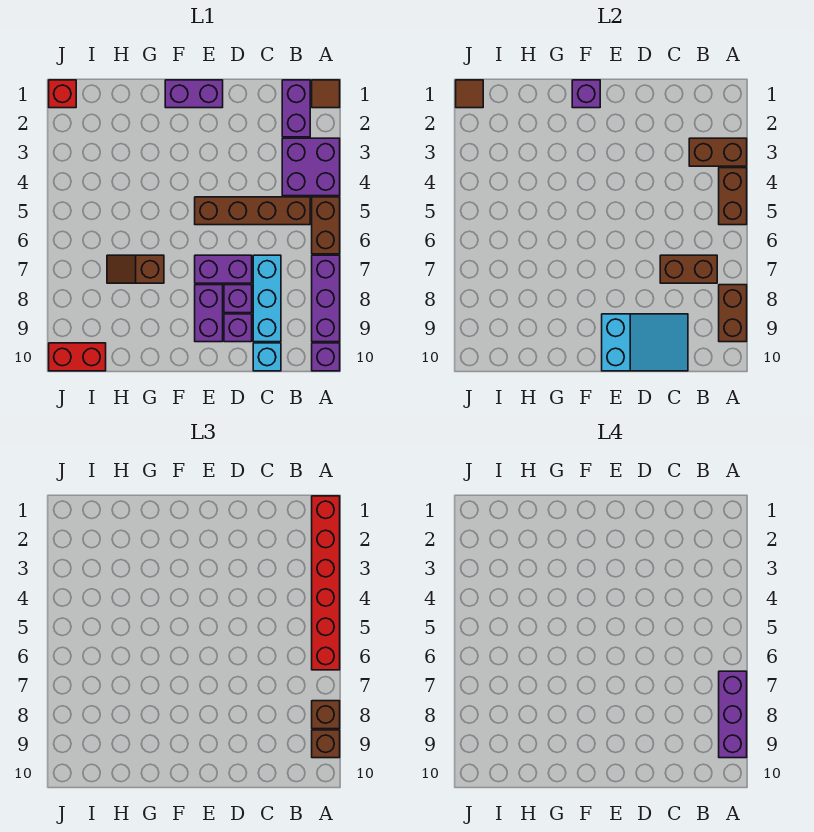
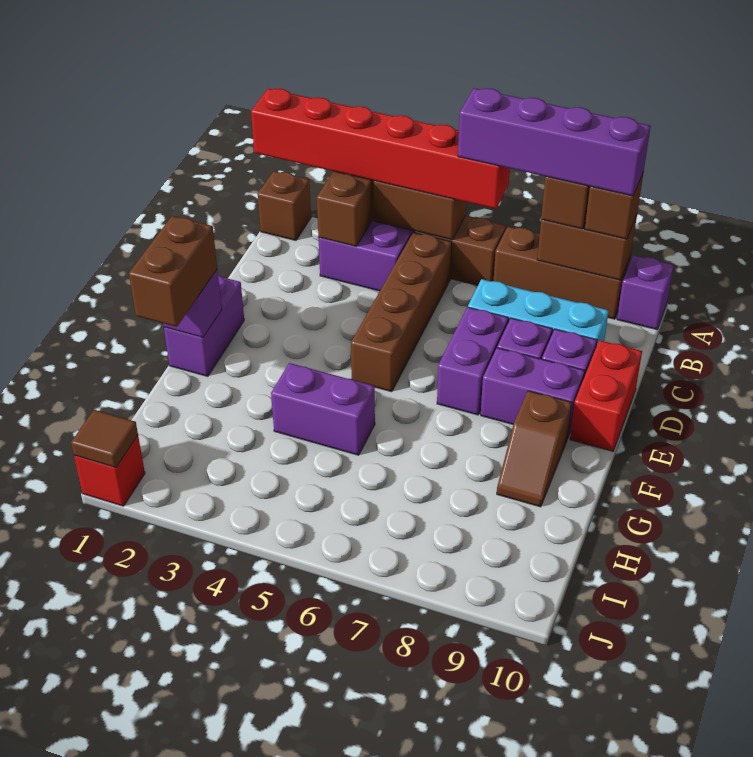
brown 1x1 tile [312,80,340,108] -> brown 1x1 brick [258,171,311,240]
purple 1x3 brick [312,255,340,342] -> brown 1x3 brick [494,226,631,319]
purple 1x3 brick [719,671,747,758] -> purple 1x4 brick [458,88,651,196]
purple 1x2 brick [282,80,310,137] -> purple 1x2 brick moved to [271,363,375,455]
brown 1x2 brick [660,255,717,283] -> brown 1x2 brick moved to [129,216,217,327]
cyan 2x3 slope [602,314,688,371] -> none
cyan 1x1 brick [253,343,281,371] -> none
brown 1x2 slope [107,255,164,283] -> brown 1x2 slope moved to [497,391,572,507]
red 1x2 brick [49,343,106,371] -> red 1x2 brick moved to [570,340,642,451]

